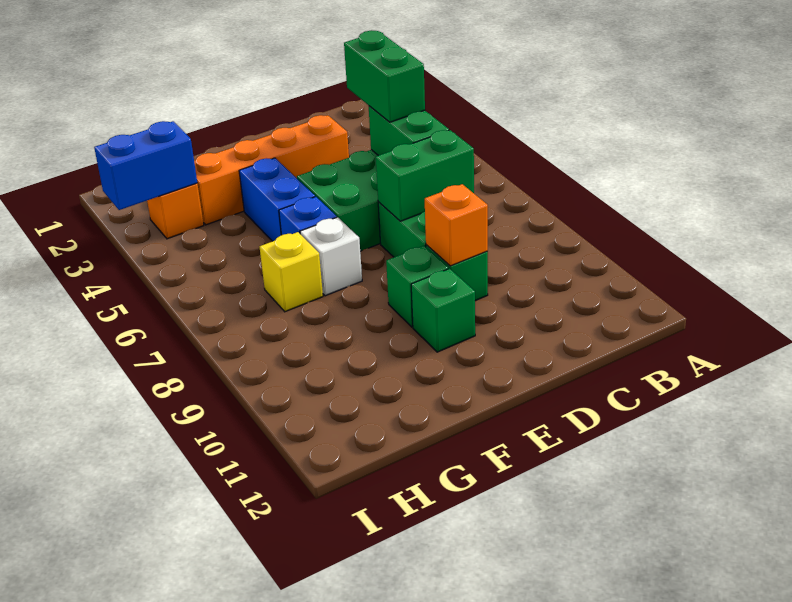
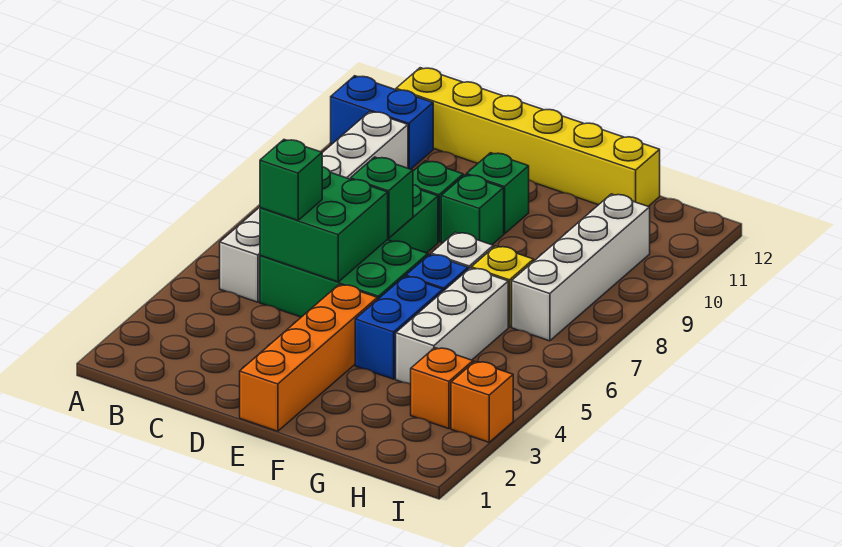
none -> white 1x6 brick [220,112,408,302]
none -> yellow 1x6 brick [396,68,660,206]
green 1x2 brick [344,30,425,122] -> green 1x1 brick [260,140,322,220]
green 1x2 brick [369,106,449,156] -> green 2x2 brick [260,167,388,282]
green 1x2 brick [376,130,474,221] -> green 1x1 brick [351,157,413,238]
orange 1x4 brick [194,115,349,225] -> orange 1x4 brick turned to [240,284,377,431]
orange 1x1 brick [425,184,488,266] -> orange 1x1 brick moved to [451,361,513,442]
none -> white 1x3 brick [396,268,508,384]
blue 1x2 brick [94,121,197,210] -> blue 1x2 brick moved to [331,76,433,169]
none -> white 1x4 brick [512,194,650,341]

